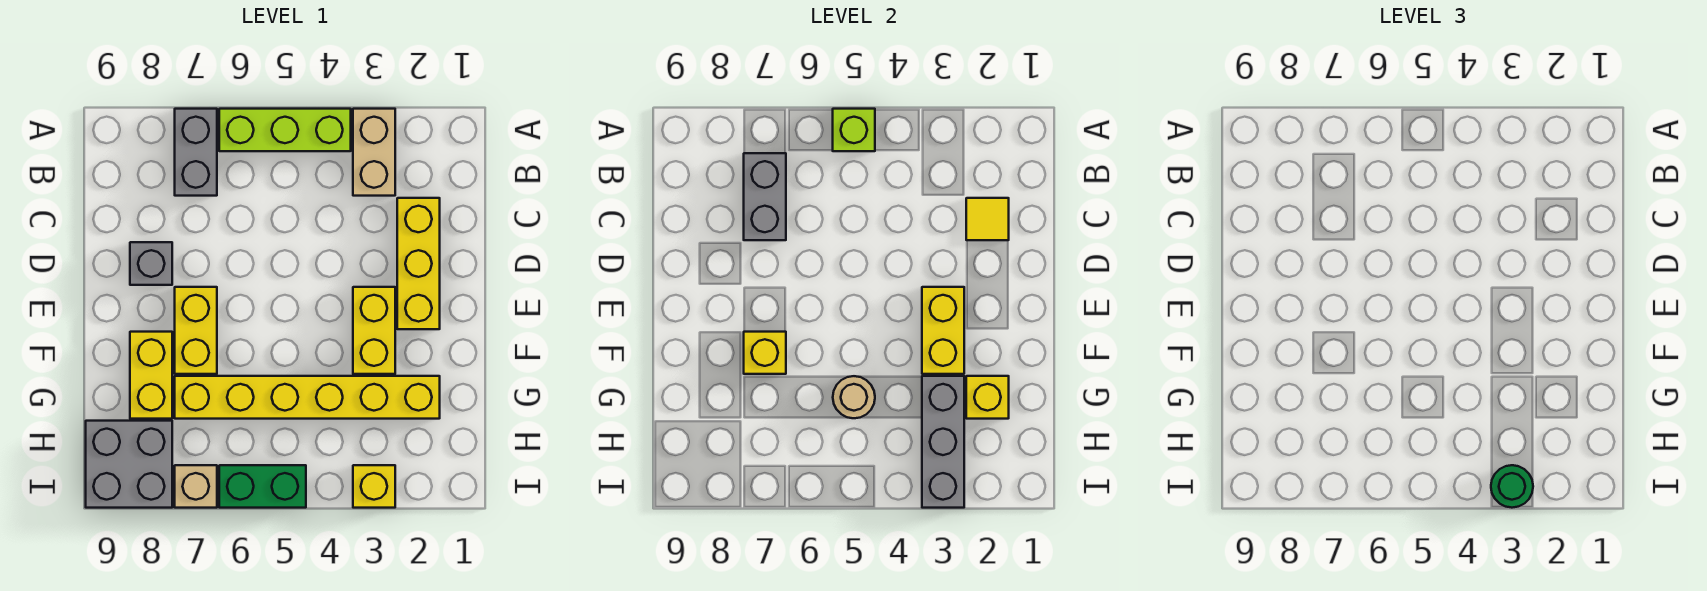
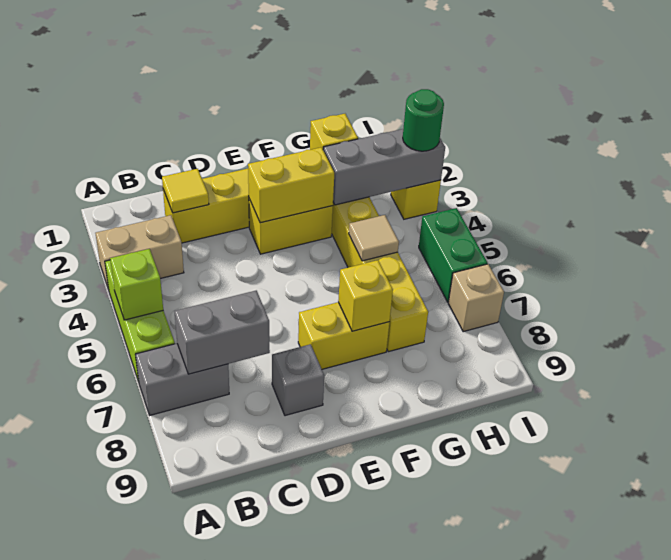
yellow 1x2 brick [130,332,172,419] -> none
tan 1x1 round brick [833,376,875,418] -> tan 1x1 tile [349,215,399,261]
grey 2x2 brick [86,421,172,508] -> none

